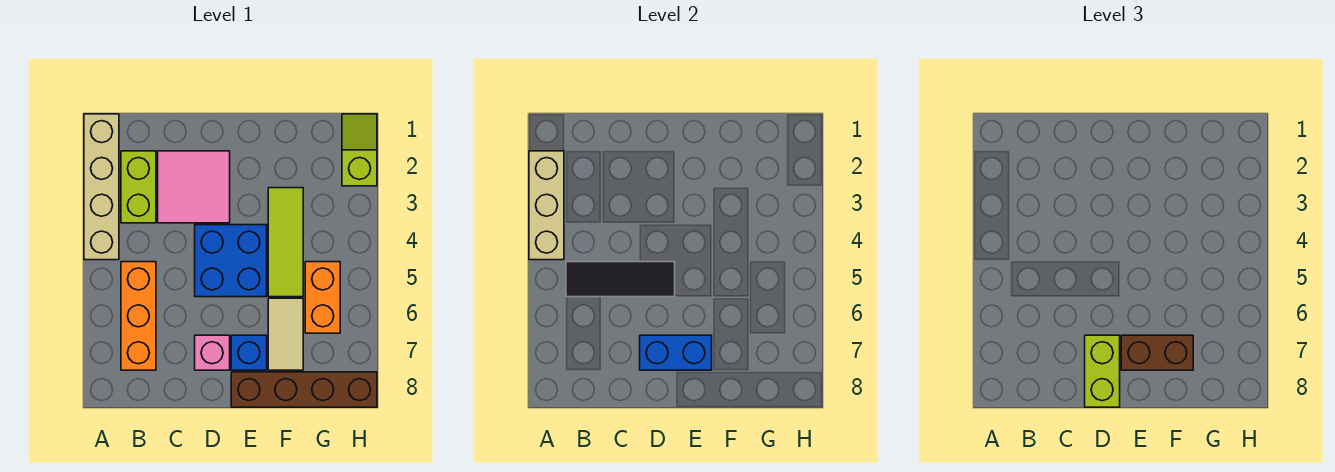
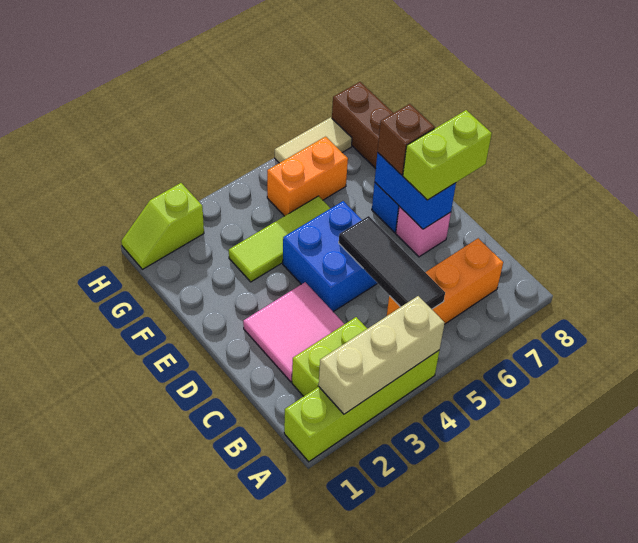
tan 1x4 brick [84,114,119,260] -> lime 1x4 brick [284,351,439,462]
brown 1x2 brick [1121,335,1193,370] -> brown 1x1 brick [378,104,435,175]
tan 1x2 tile [268,298,303,370] -> tan 1x2 tile moved to [275,117,352,163]

